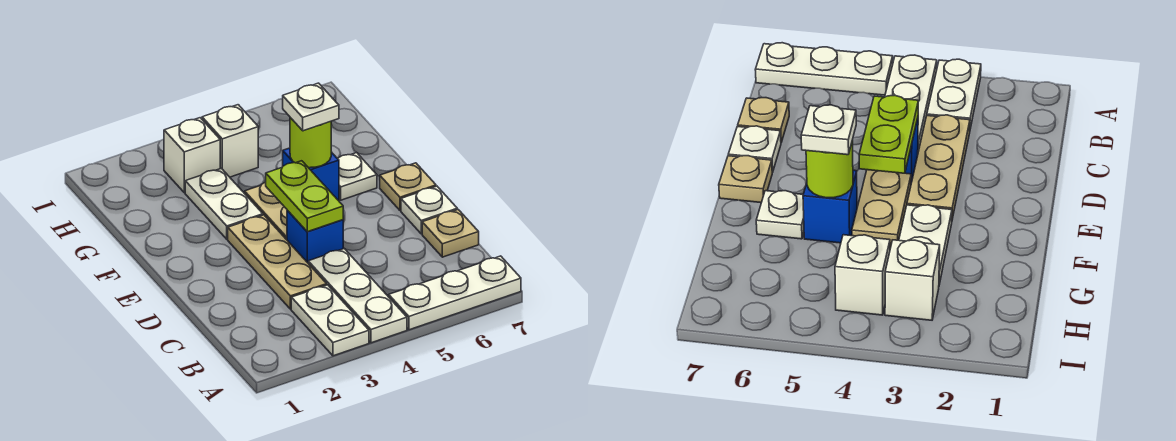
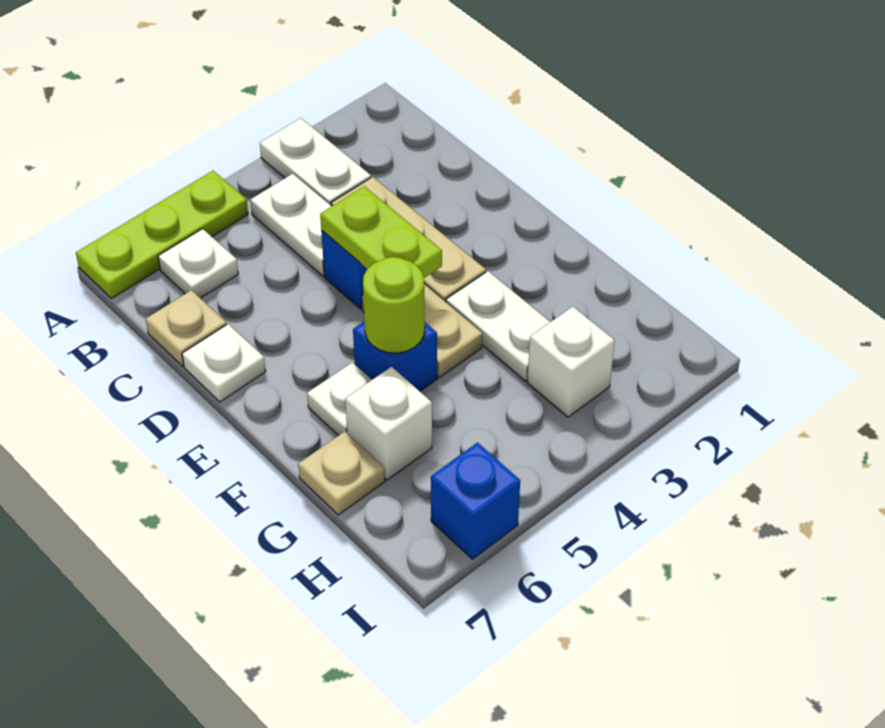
white 1x3 plate [308,249,407,343] -> white 1x2 plate [251,174,332,276]
white 1x3 plate [389,256,521,330] -> lime 1x3 plate [76,171,248,298]
tan 1x1 plate [380,163,436,211] -> tan 1x1 plate moved to [298,431,385,515]
white 1x1 plate [283,83,339,131] -> white 1x1 plate moved to [158,229,238,298]
white 1x1 brick [202,105,258,177] -> white 1x1 brick moved to [345,367,432,480]
none -> blue 1x1 brick [431,443,520,559]

